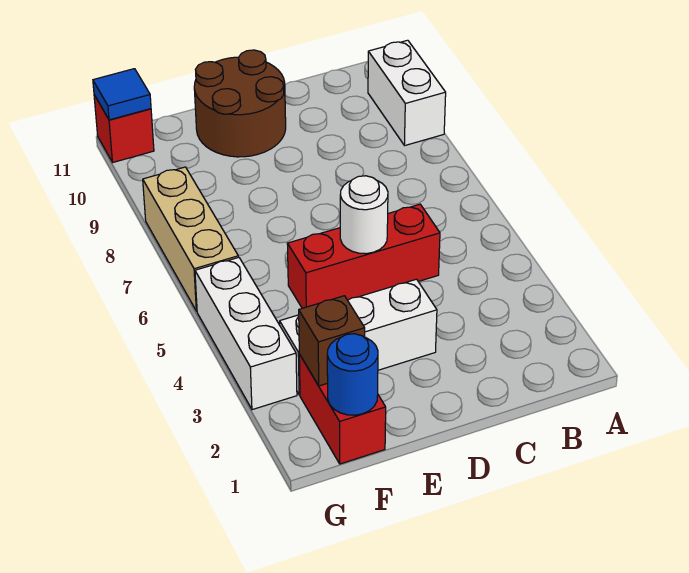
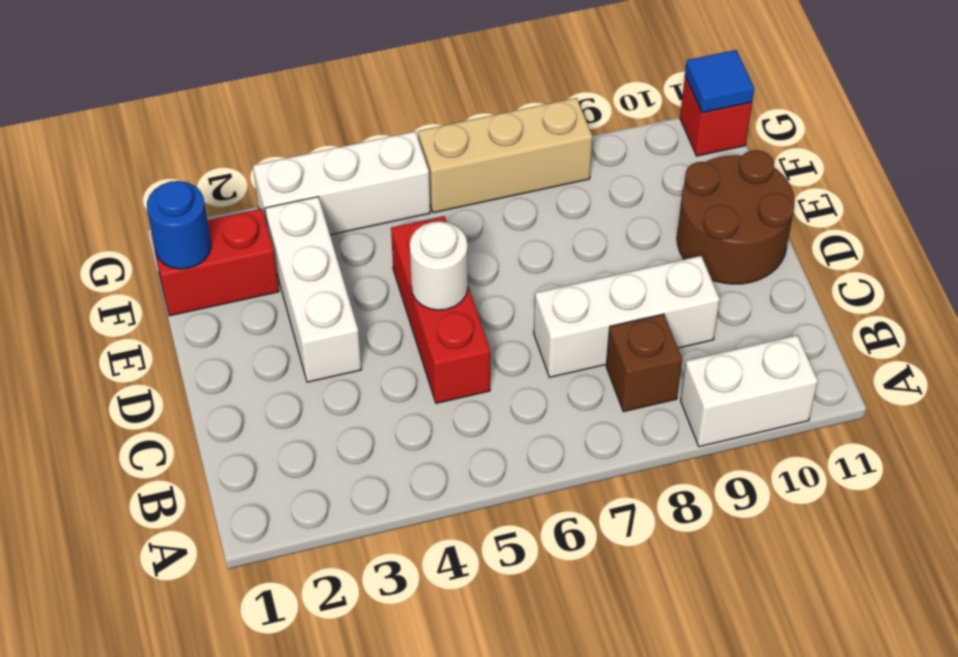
none -> white 1x3 brick [534,256,720,377]
brown 1x1 brick [299,296,365,386] -> brown 1x1 brick moved to [606,314,682,412]

